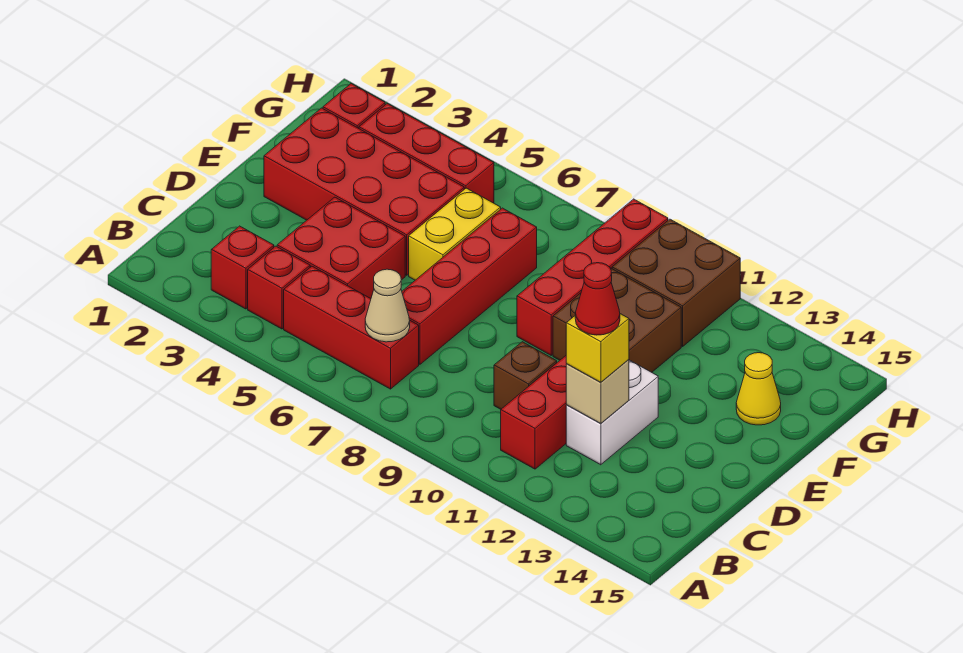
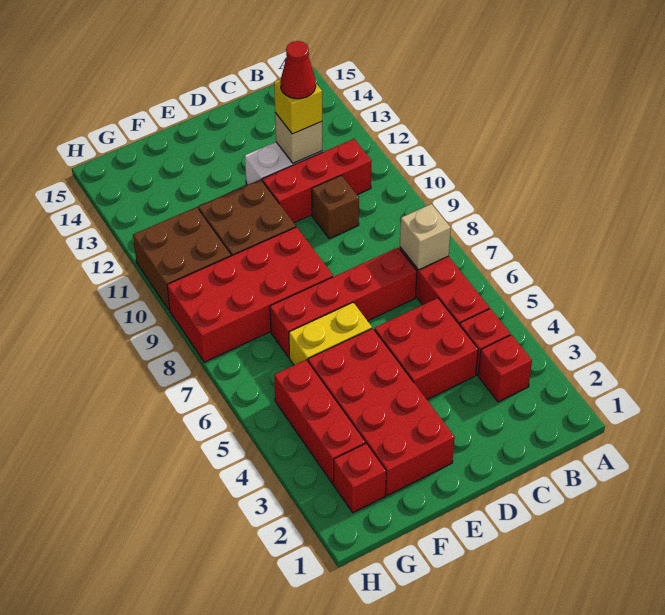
tan 1x1 cone [365,269,410,342] -> tan 1x1 brick [400,204,451,270]
red 1x4 brick [517,199,668,355] -> red 2x4 brick [167,227,333,362]
yellow 1x1 cone [736,353,781,425] -> none

